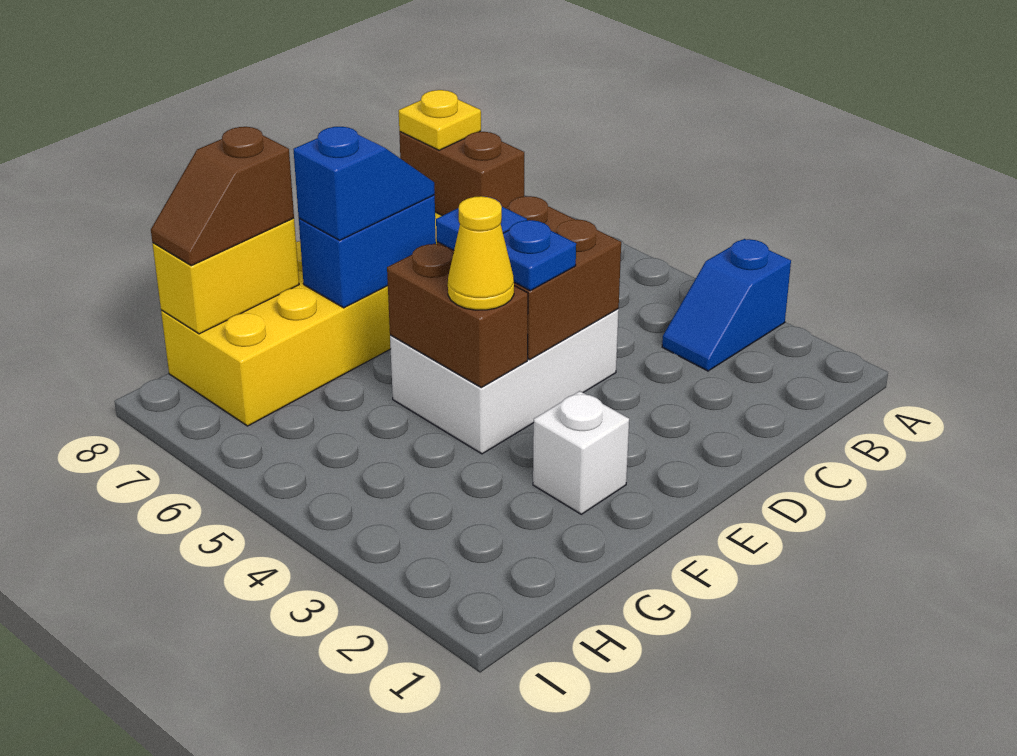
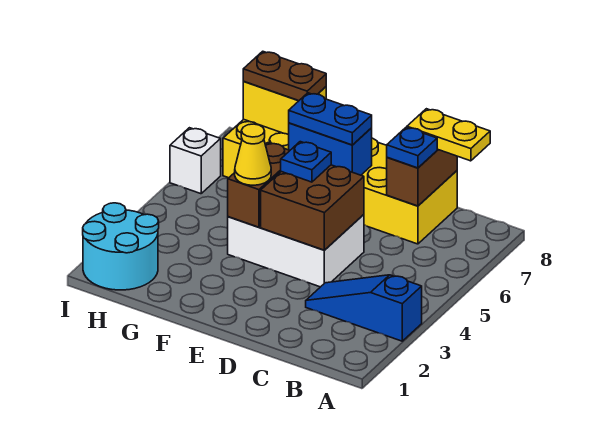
blue 1x2 slope [662,239,791,371] -> blue 1x3 slope [306,275,422,341]
yellow 1x1 plate [399,90,481,150] -> yellow 1x2 plate [407,109,490,161]
blue 1x1 plate [503,220,576,291] -> blue 1x1 plate moved to [387,127,437,168]
blue 1x2 slope [293,127,435,240] -> blue 1x2 plate [289,93,372,145]
white 1x1 brick [533,391,629,514] -> white 1x1 brick moved to [170,128,221,194]
brown 1x2 slope [151,127,294,266] -> brown 1x2 plate [243,51,326,101]
none -> cyan 2x2 round brick [83,203,159,290]

